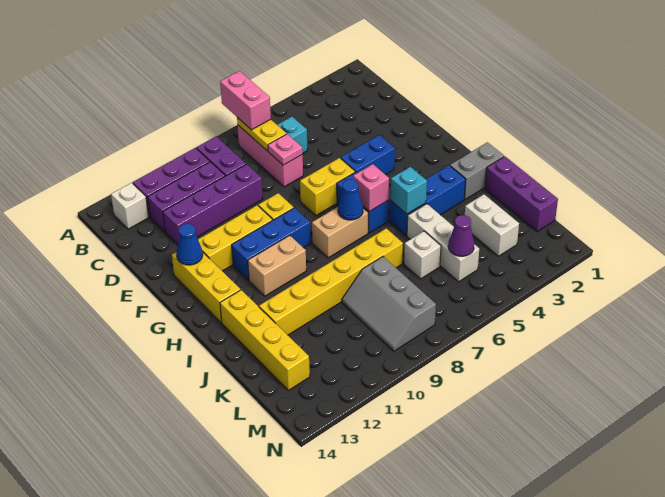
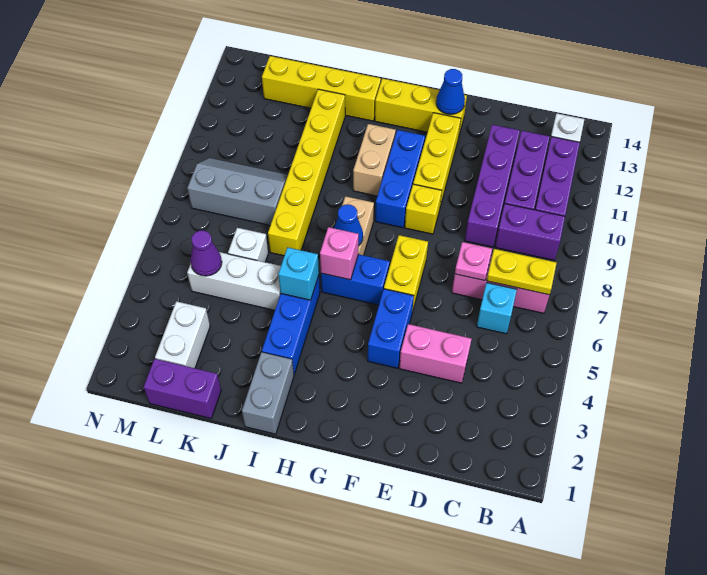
pink 1x2 brick [220,71,271,130] -> pink 1x2 brick moved to [399,324,471,383]
purple 1x3 brick [485,156,558,231] -> purple 1x2 brick [144,359,221,418]
white 1x2 brick [465,194,519,256] -> white 1x2 brick turned to [155,301,210,368]

